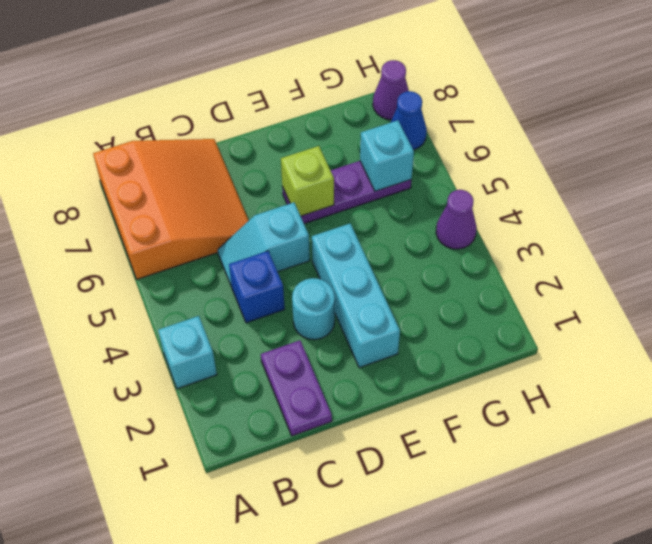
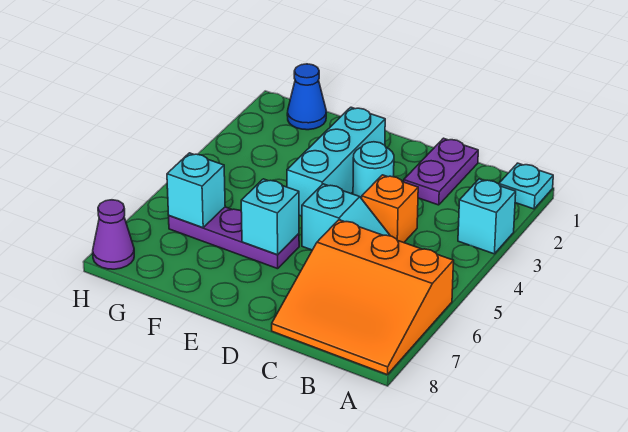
none -> cyan 1x1 plate [499,163,553,209]
orange 3x3 slope [93,139,249,279] -> orange 3x3 slope turned to [272,220,453,375]
blue 1x1 brick [229,251,285,323] -> orange 1x1 brick [362,175,418,243]
lime 1x1 brick [281,146,334,216] -> cyan 1x1 brick [241,179,299,255]
purple 1x1 cone [436,190,477,249] -> none
blue 1x1 cone [390,91,427,150] -> blue 1x1 cone moved to [287,64,326,130]

